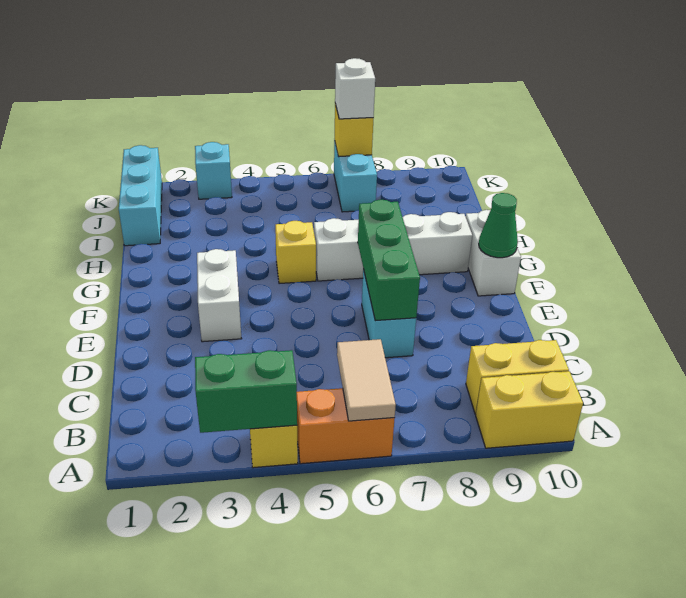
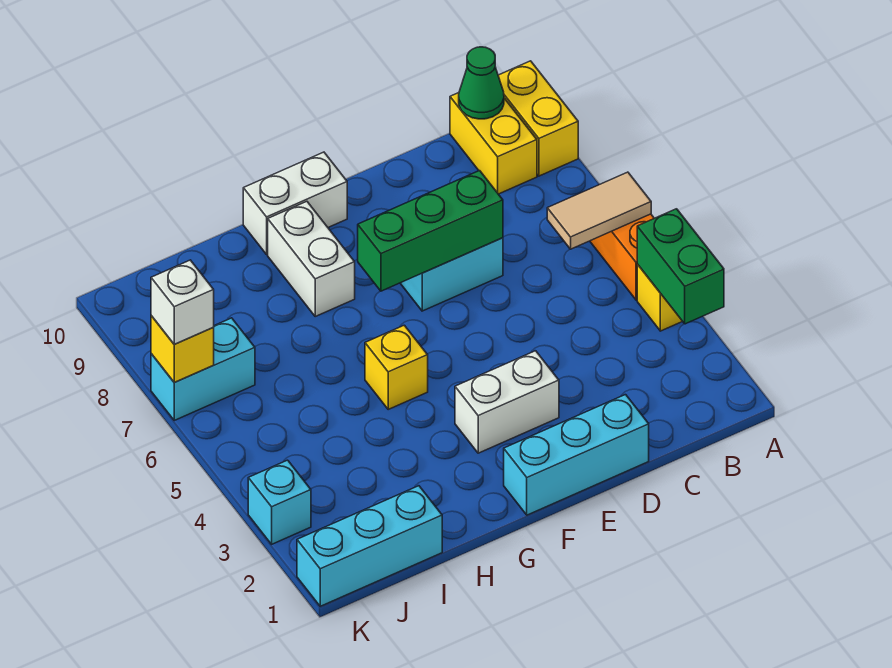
none -> cyan 1x3 brick [504,395,649,515]
green 1x1 cone [479,193,518,258] -> green 1x1 cone moved to [459,47,504,119]
white 1x4 brick [314,212,472,281] -> white 1x2 brick [268,201,355,316]

